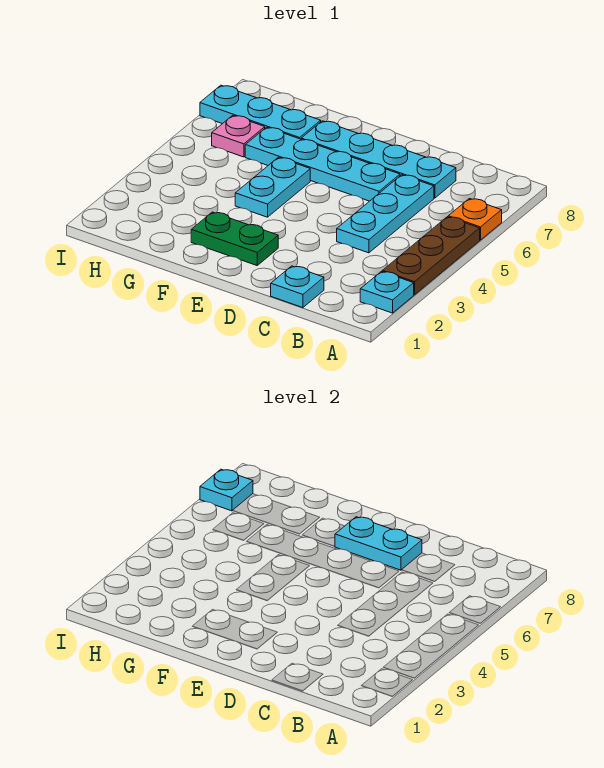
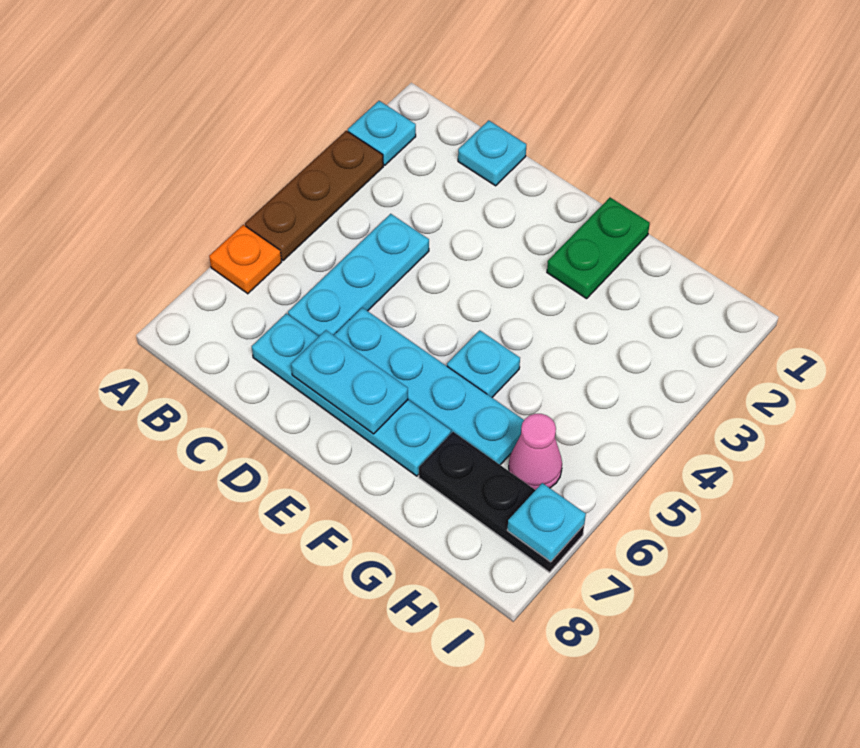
green 1x2 plate [191,212,278,265] -> green 1x2 plate turned to [547,198,650,299]
cyan 1x2 plate [235,157,310,217] -> cyan 1x1 plate [447,330,520,397]
cyan 1x3 plate [200,85,321,139] -> black 1x3 plate [419,432,584,572]
pink 1x1 plate [212,115,265,157] -> pink 1x1 cone [509,414,562,490]

